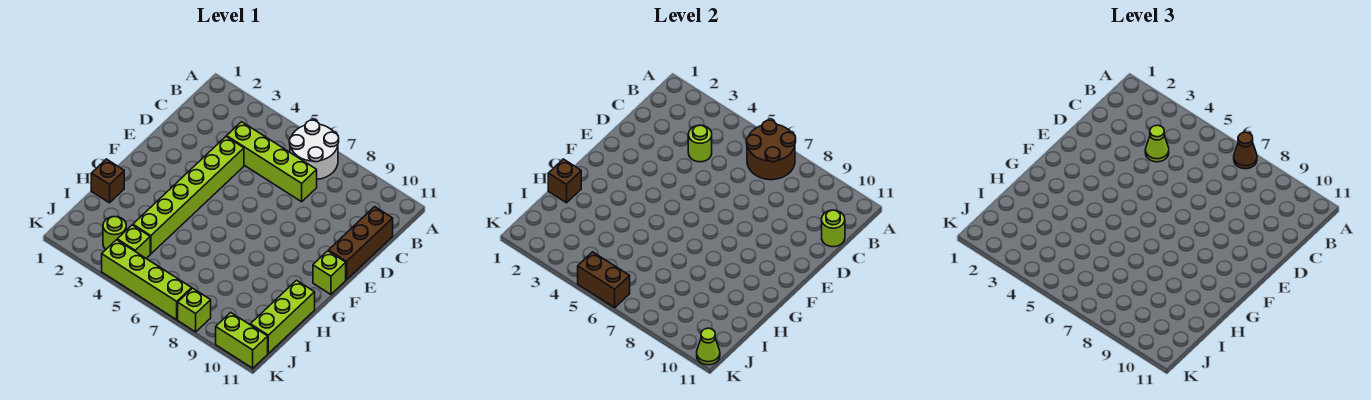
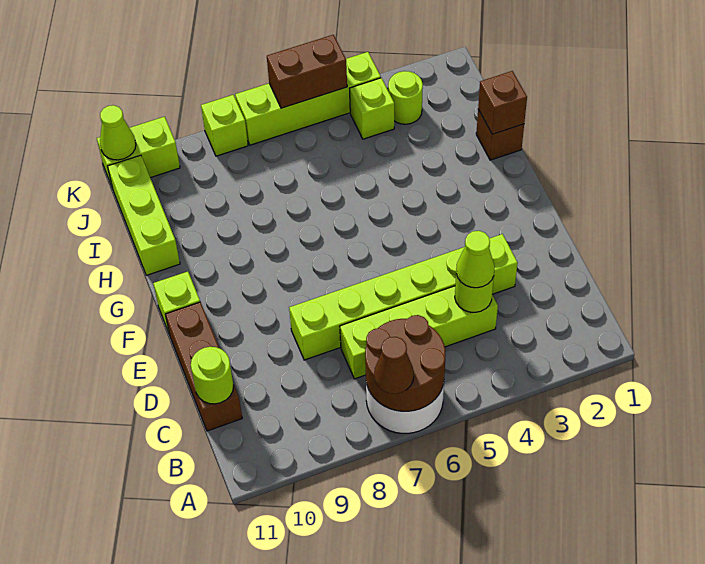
lime 1x6 brick [133,137,244,254] -> lime 1x6 brick turned to [289,234,518,360]

